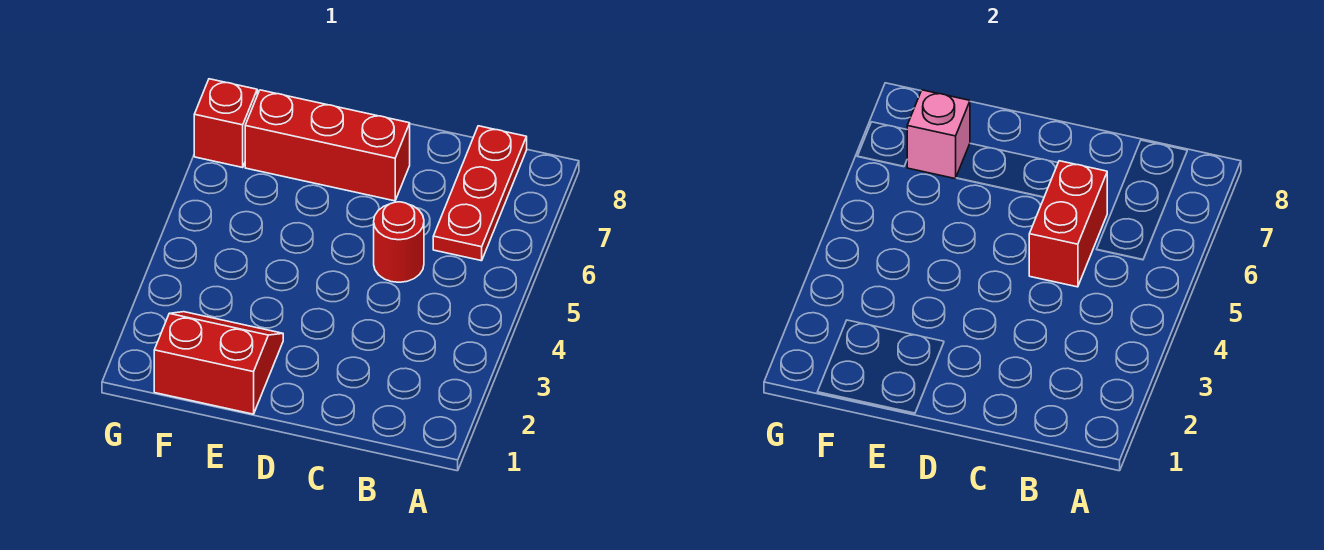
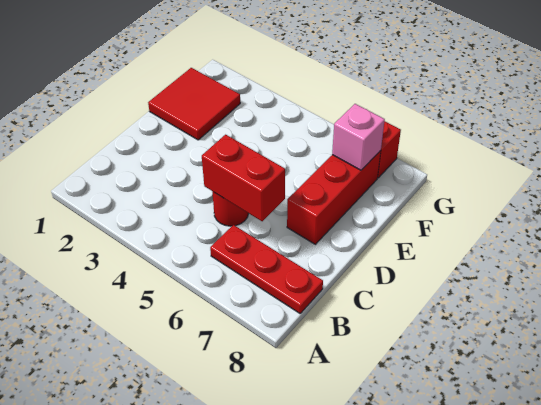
red 2x2 slope [154,312,283,414] -> red 2x2 tile [148,68,240,140]

